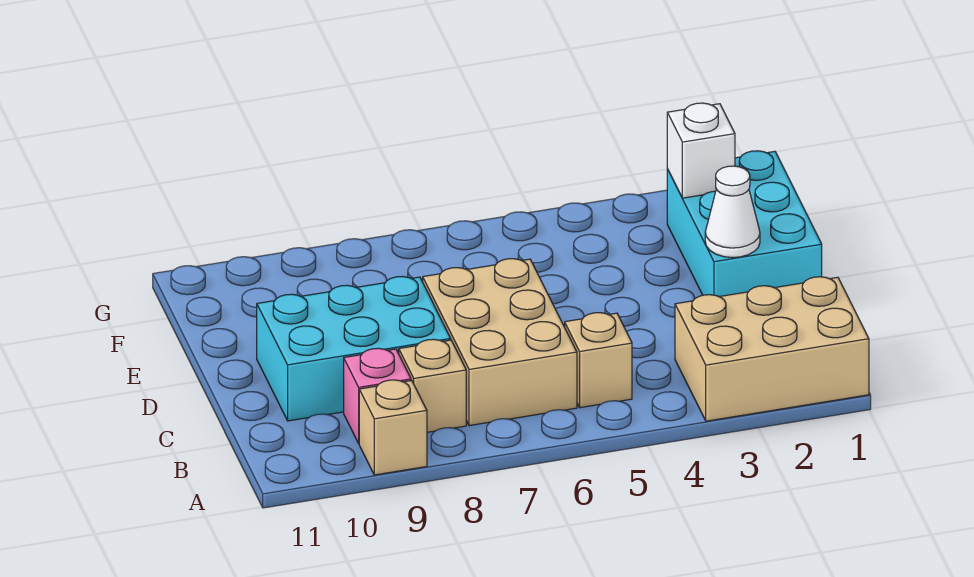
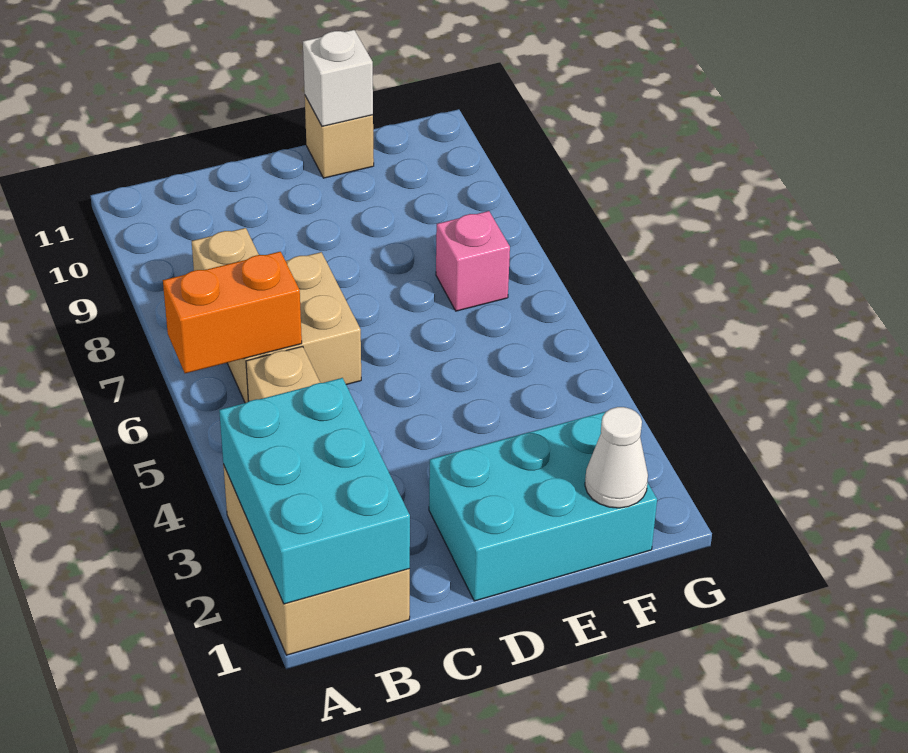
none -> orange 1x2 brick [163,252,302,373]
tan 1x1 brick [359,380,427,475] -> tan 1x1 brick moved to [305,96,374,178]
tan 2x3 brick [423,259,577,426] -> tan 2x2 brick [227,252,361,403]
pink 1x1 brick [344,348,411,443] -> pink 1x1 brick moved to [436,211,510,311]
cyan 2x3 brick [257,277,451,421] -> cyan 2x3 brick moved to [219,378,410,604]
white 1x1 cone [705,166,760,258] -> white 1x1 cone moved to [585,407,648,508]
white 1x1 brick [667,103,735,198] -> white 1x1 brick moved to [303,30,373,126]

